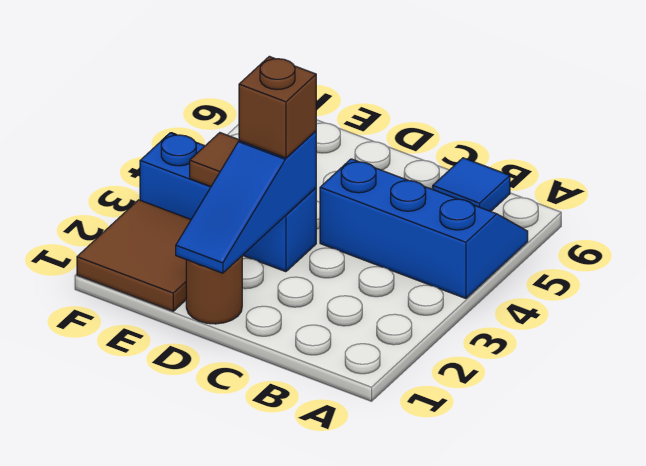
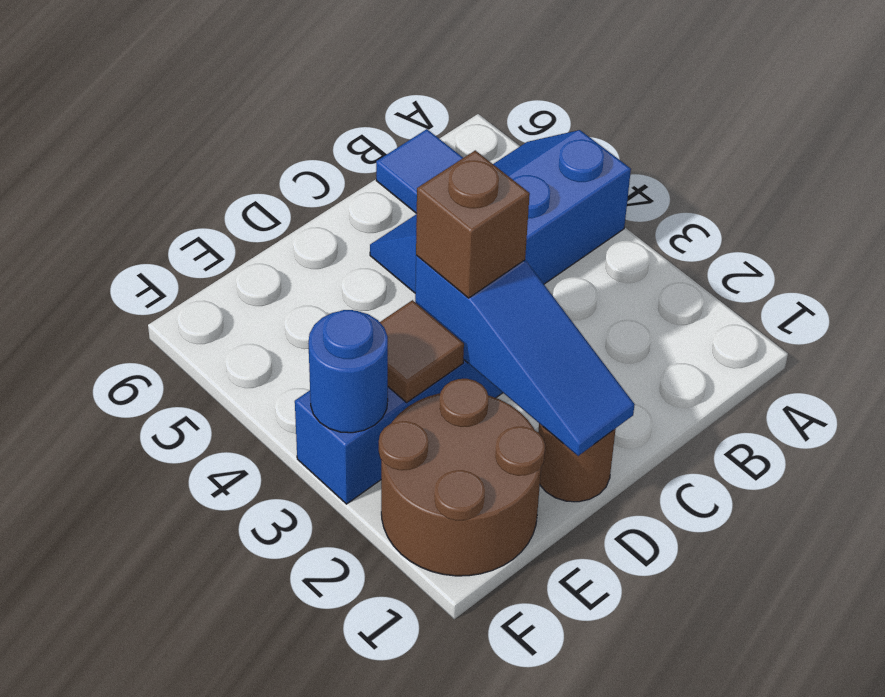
brown 2x2 tile [77,200,191,311] -> brown 2x2 round brick [379,379,545,576]
none -> blue 1x1 round brick [308,310,388,433]

